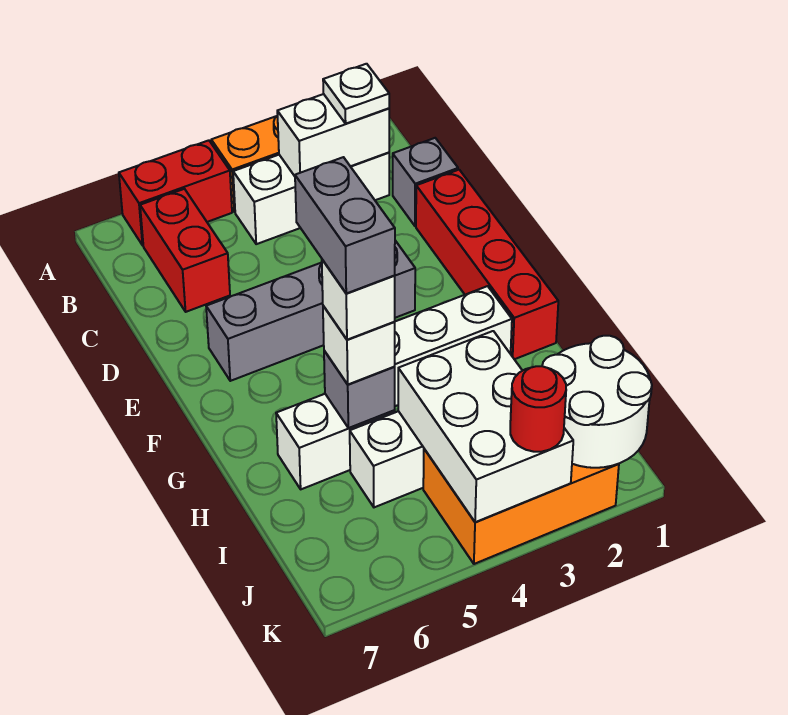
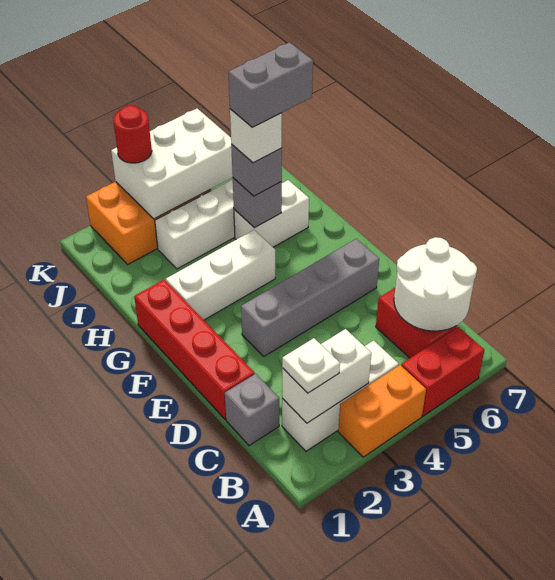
grey 1x2 brick [295,157,395,293] -> grey 1x2 brick turned to [229,42,313,127]
white 1x1 brick [323,306,395,384] -> grey 1x1 brick [231,144,282,196]
white 2x3 brick [398,331,573,522] -> white 2x3 brick turned to [111,108,233,219]
white 2x2 round brick [542,336,652,468] -> white 2x2 round brick moved to [394,237,477,331]

